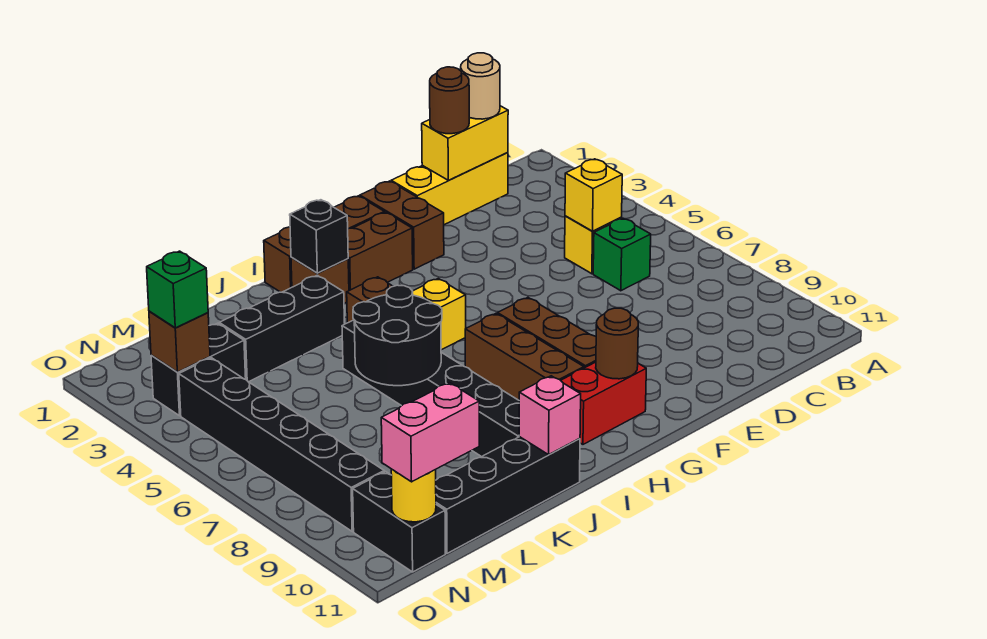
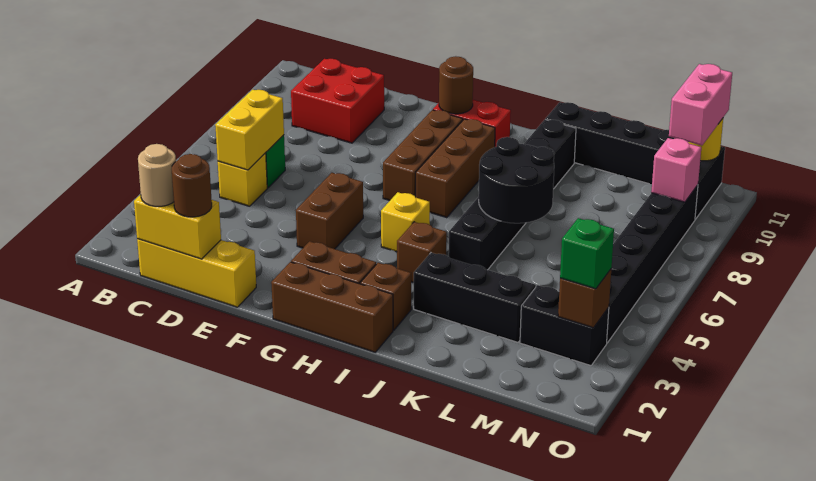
yellow 1x1 brick [565,159,622,231] -> yellow 1x2 brick [215,90,284,170]
none -> red 2x2 brick [291,59,384,143]
brown 1x2 brick [360,181,444,269] -> brown 1x2 brick moved to [296,173,363,249]
black 1x1 brick [290,200,348,273] -> none
pink 1x1 brick [519,376,581,455] -> pink 1x1 brick moved to [651,138,701,202]
pink 1x2 brick [381,383,479,482] -> pink 1x2 brick turned to [669,64,732,146]

